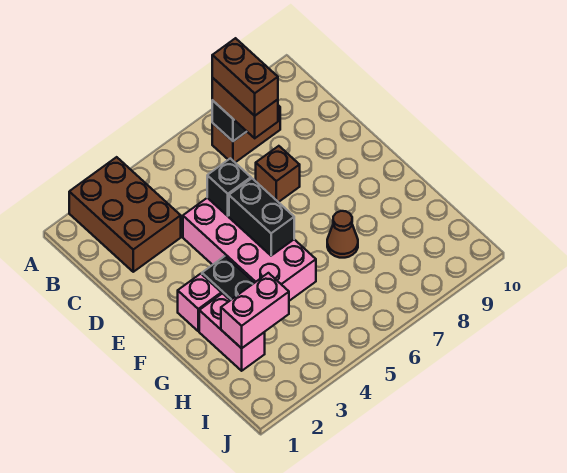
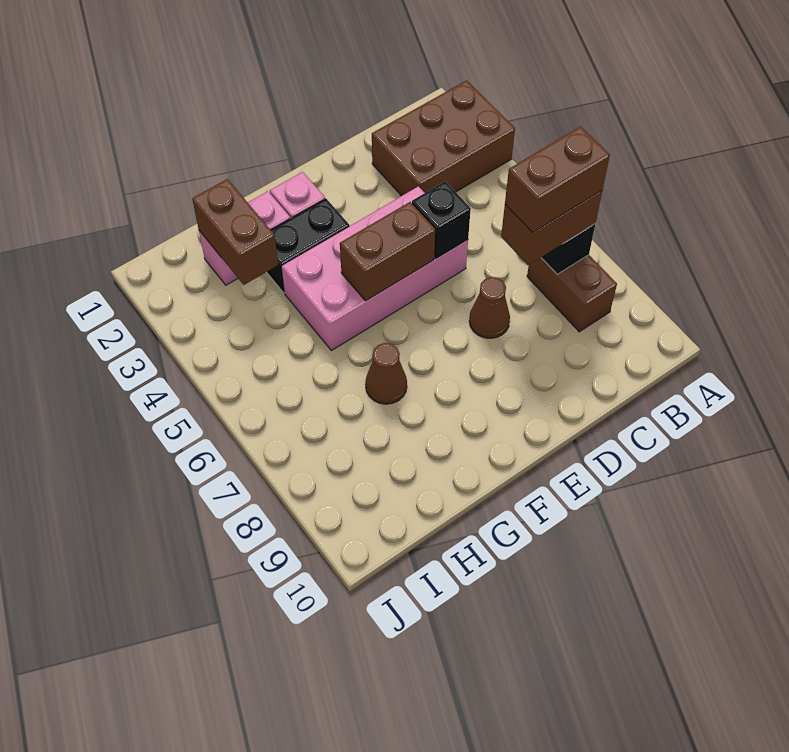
brown 1x1 brick [256,146,300,202] -> brown 1x1 cone [469,277,510,338]
black 1x2 brick [229,178,294,256] -> brown 1x2 brick [340,202,435,301]
pink 1x2 brick [221,273,289,348] -> brown 1x2 brick [192,179,278,285]

